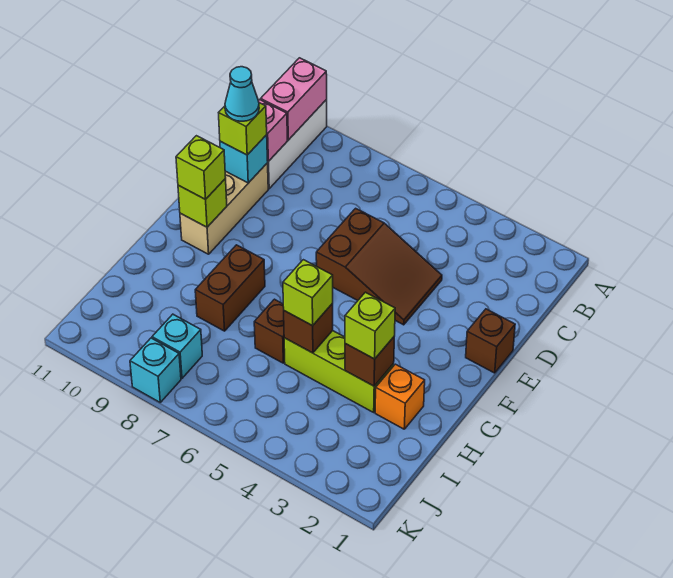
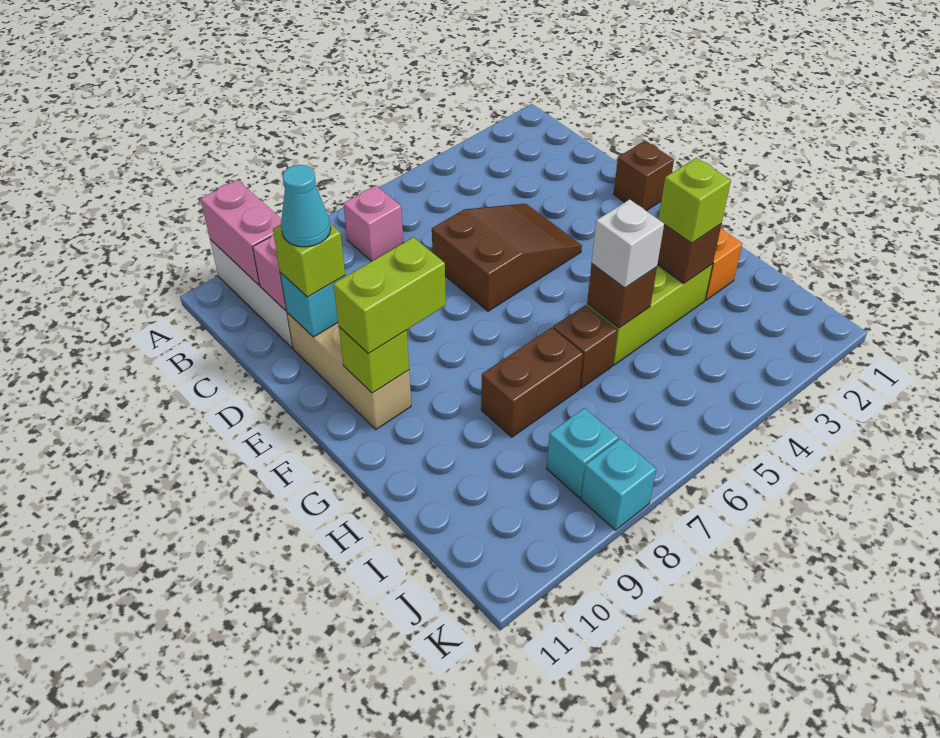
none -> pink 1x1 brick [343,185,403,261]
lime 1x1 brick [176,136,226,199] -> lime 1x2 brick [333,237,446,354]
brown 1x2 brick [195,245,265,331] -> brown 1x2 brick turned to [481,328,583,437]
lime 1x1 brick [283,260,333,326] -> white 1x1 brick [592,199,664,288]

